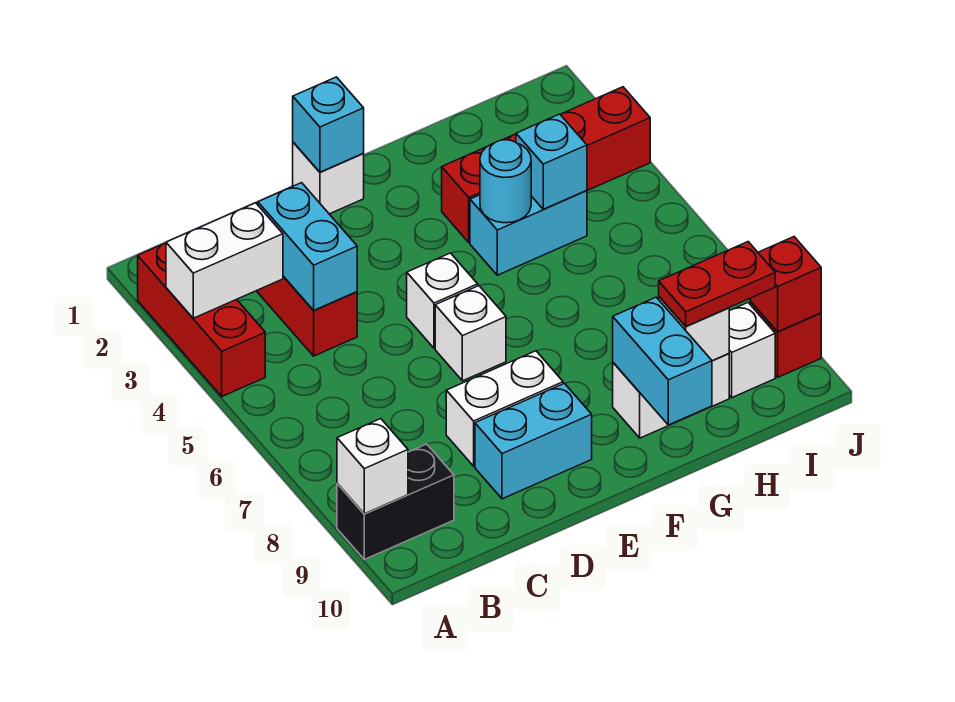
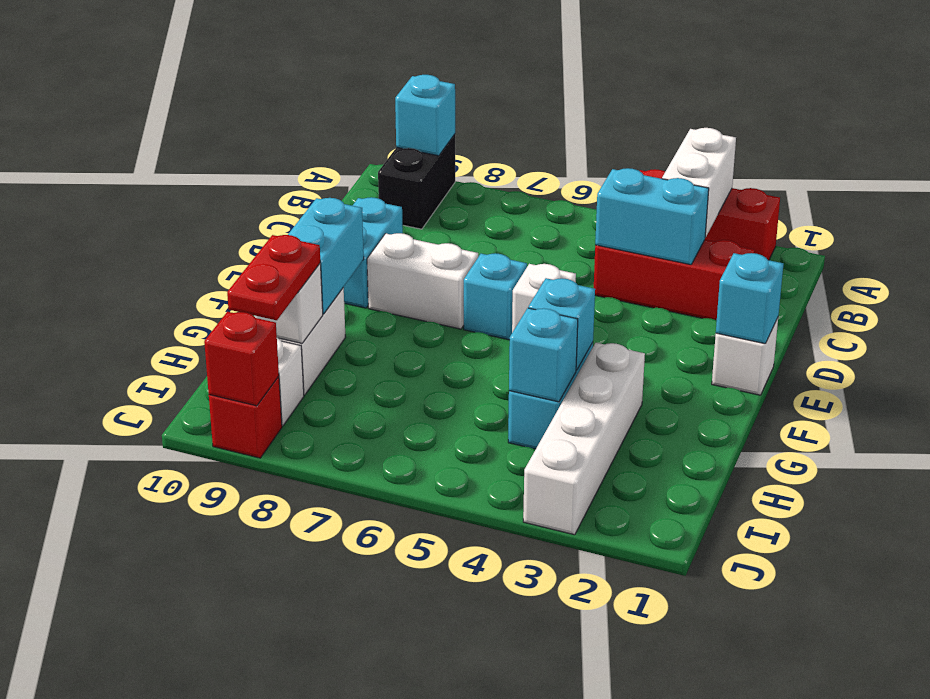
white 1x1 brick [337,419,408,514] -> cyan 1x1 brick [395,75,455,156]
white 1x2 brick [446,351,563,466] -> white 1x2 brick turned to [367,233,478,329]
white 1x1 brick [435,286,506,381] -> cyan 1x1 brick [464,253,527,340]
red 1x4 brick [442,87,650,243] -> white 1x4 brick [523,343,645,535]
cyan 1x1 round brick [480,140,531,223] -> cyan 1x1 brick [528,278,595,370]
cyan 1x2 brick [613,297,712,425] -> cyan 1x2 brick turned to [288,198,364,314]

